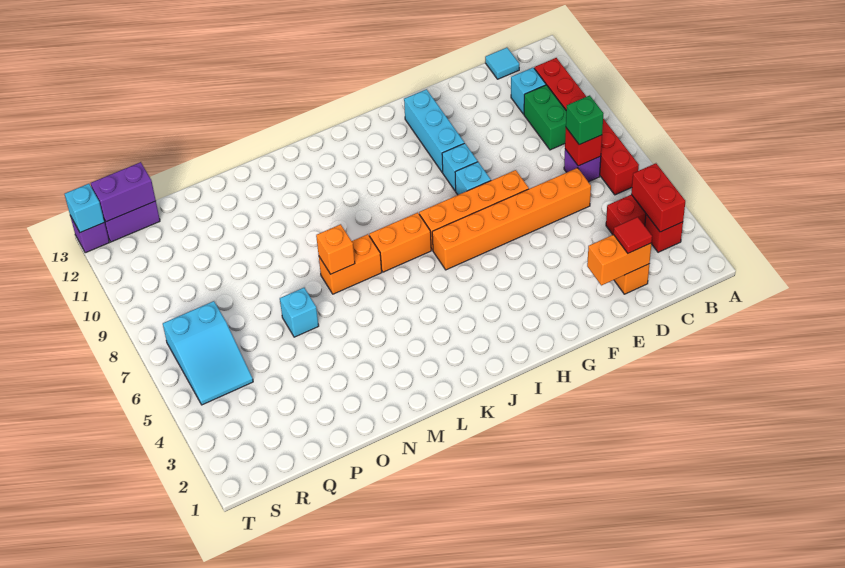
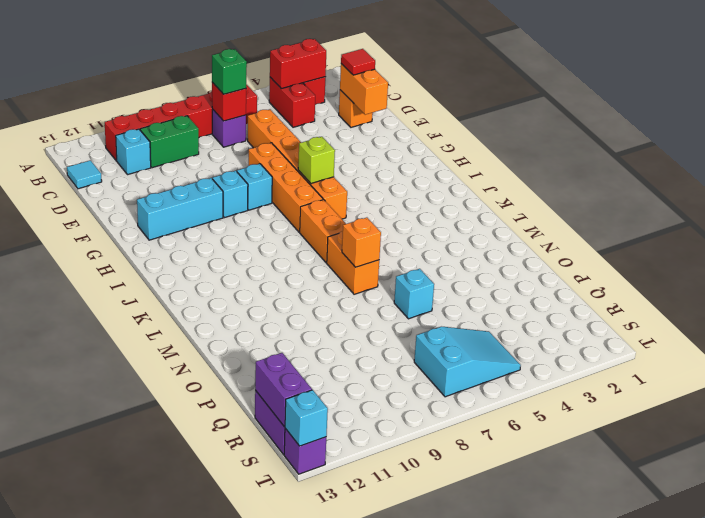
none -> lime 1x1 brick [298,137,335,183]

